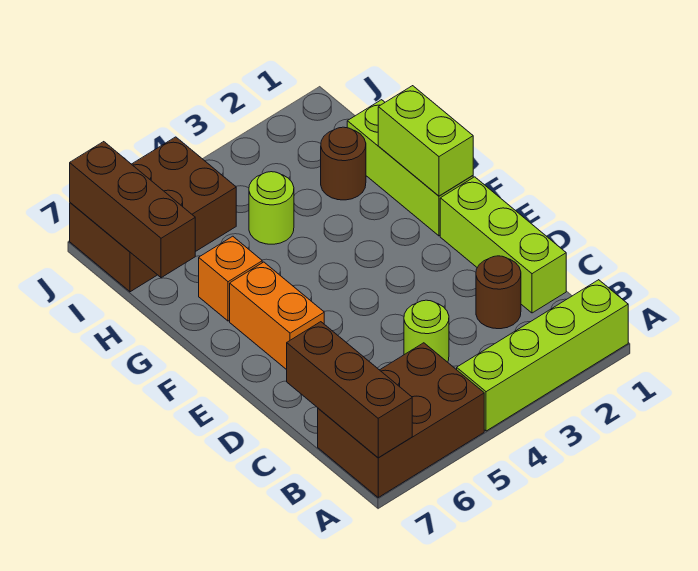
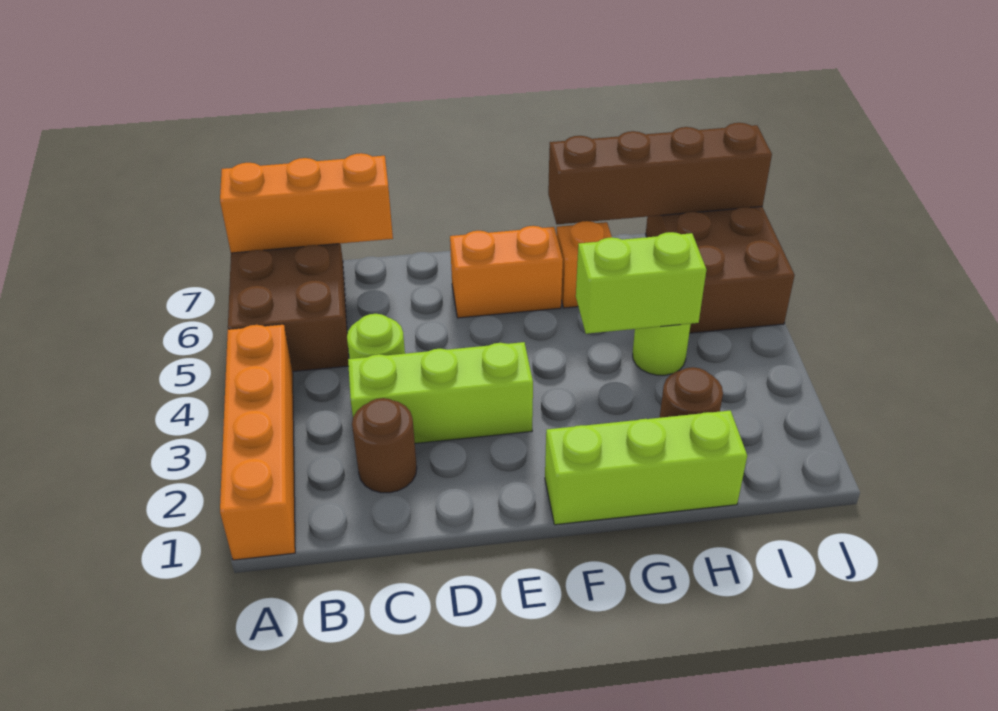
lime 1x4 brick [457,280,628,431] -> orange 1x4 brick [220,324,295,560]
brown 1x3 brick [287,322,412,458] -> orange 1x3 brick [220,153,393,253]
lime 1x3 brick [440,177,566,313] -> lime 1x3 brick moved to [348,342,533,444]
lime 1x2 brick [378,86,473,196] -> lime 1x2 brick moved to [576,232,706,334]
brown 1x3 brick [70,142,195,278] -> brown 1x4 brick [548,123,772,224]

